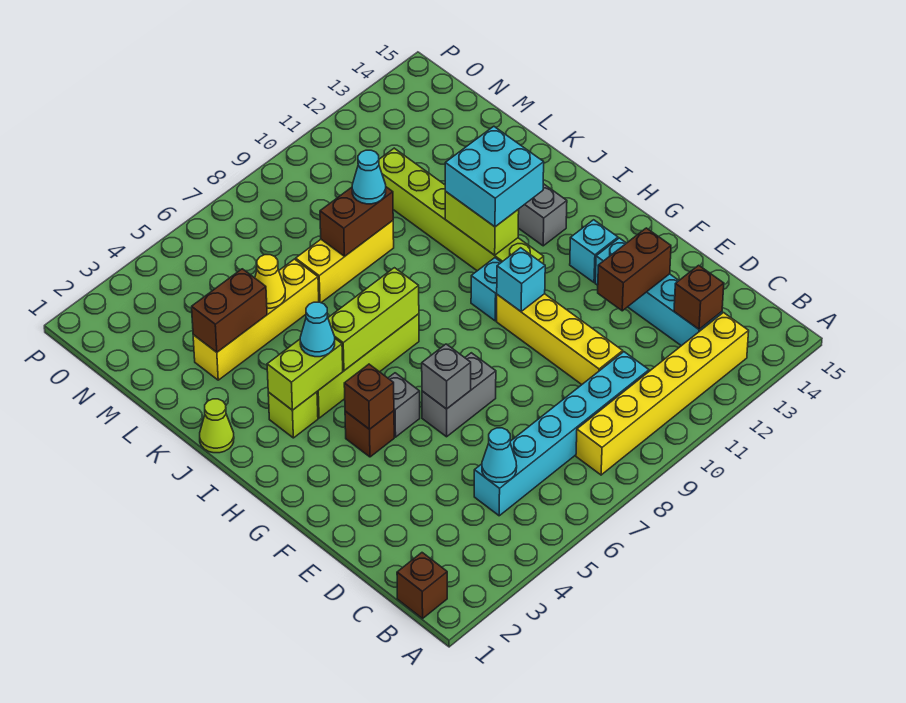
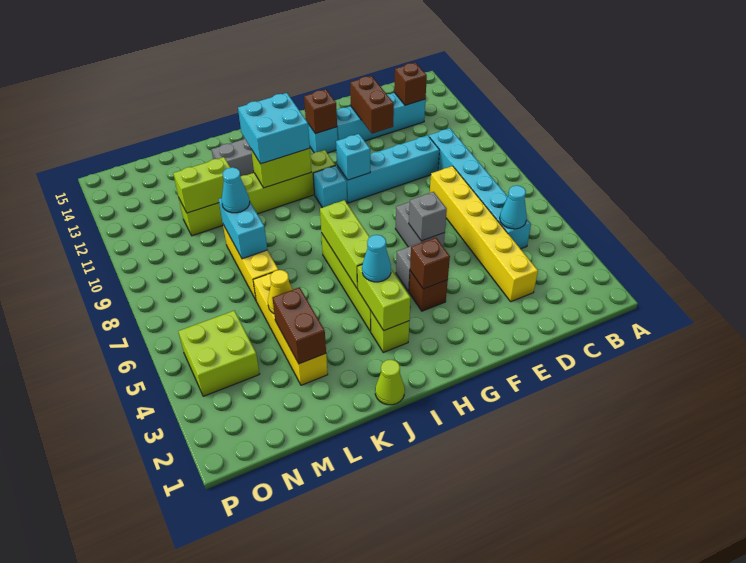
brown 1x1 brick [397,553,447,619] -> brown 1x1 brick moved to [304,89,337,134]
yellow 1x6 brick [576,313,749,475] -> yellow 1x6 brick moved to [430,166,538,302]
yellow 1x4 brick [497,294,623,384] -> cyan 1x4 brick [337,135,439,203]
brown 1x2 brick [320,187,393,256] -> cyan 1x2 brick [219,198,267,259]
none -> lime 1x2 brick [173,157,230,213]
none -> lime 2x2 brick [178,311,259,396]

